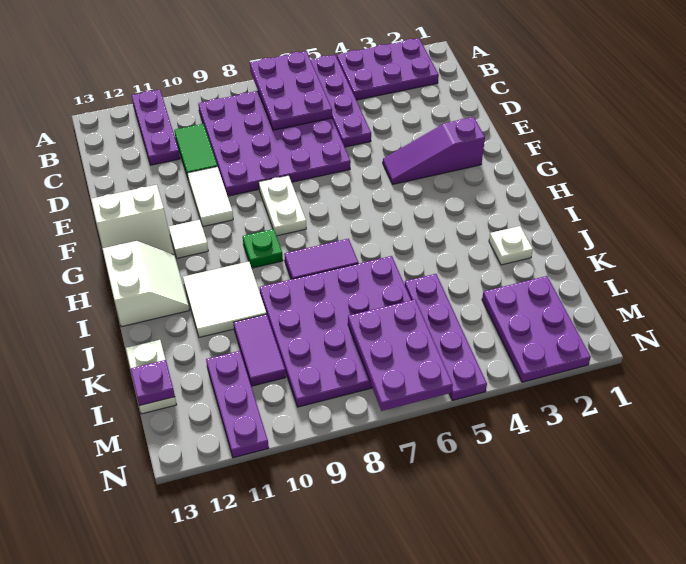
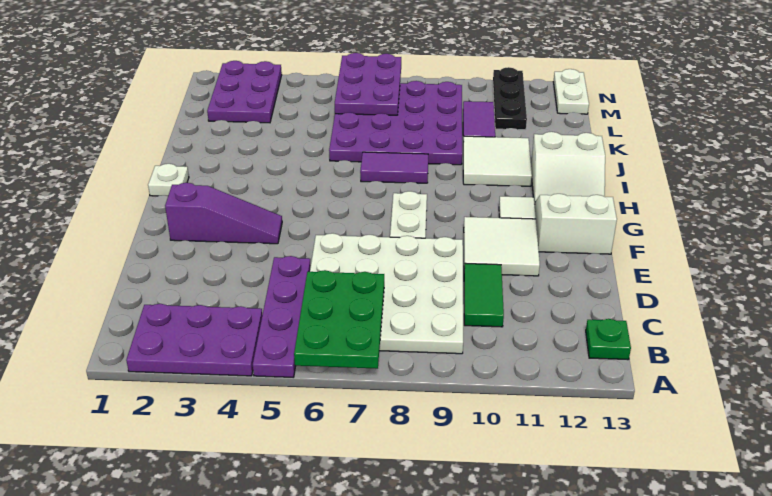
purple 2x3 plate [250,51,332,130] -> green 2x3 plate [294,270,384,369]
purple 1x3 plate [132,90,180,165] -> none
purple 4x4 plate [198,91,351,196] -> white 4x4 plate [310,233,463,354]
white 1x2 tile [188,167,233,227] -> white 2x2 tile [464,217,540,276]
green 1x1 plate [243,229,283,268] -> green 1x1 plate moved to [586,319,631,360]
white 2x2 slope [103,241,189,327] -> white 2x2 slope turned to [531,132,605,204]
white 1x1 plate [489,226,533,265] -> white 1x1 plate moved to [148,164,189,196]
purple 1x4 plate [405,274,487,400] -> none
white 1x2 plate [126,340,177,414] -> white 1x2 plate moved to [553,69,589,114]
purple 1x3 plate [206,351,269,458] -> black 1x3 plate [493,67,527,130]
purple 1x1 plate [130,360,175,406] -> none

